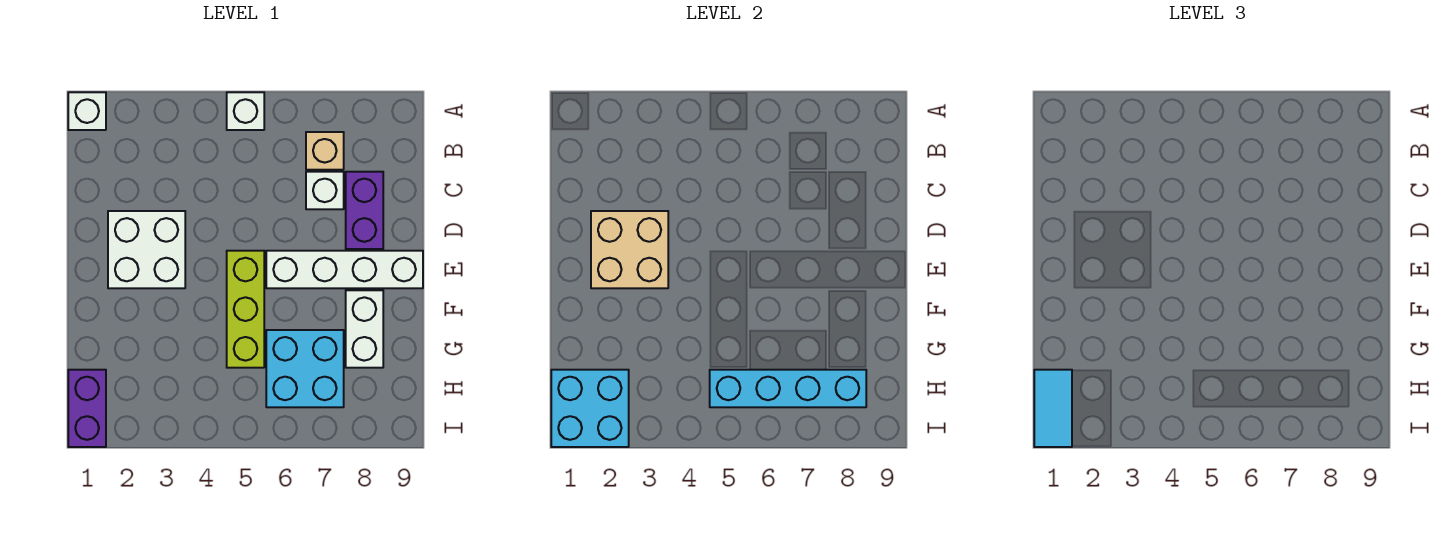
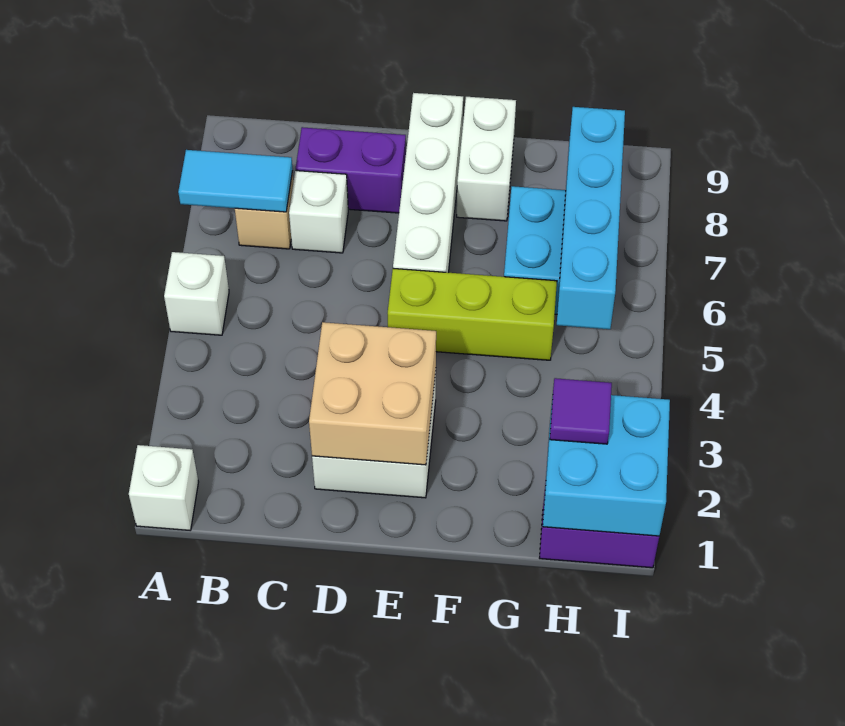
white 1x2 brick [346,290,383,368] -> white 1x2 brick turned to [457,97,516,221]
cyan 1x2 tile [1034,370,1072,447] -> cyan 1x2 tile moved to [178,150,293,212]
none -> purple 1x1 tile [550,378,612,444]

